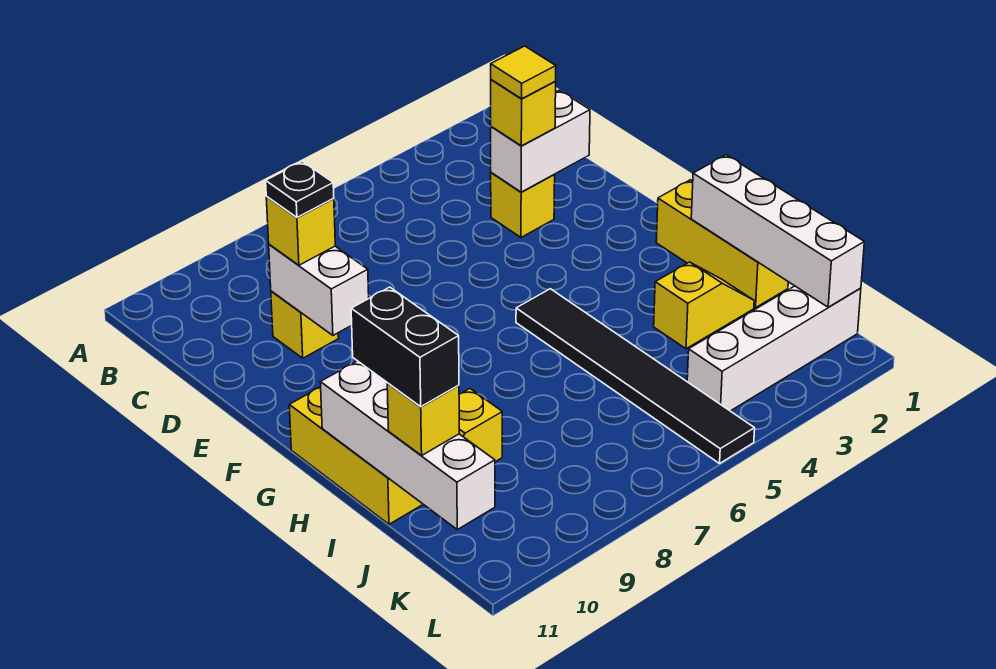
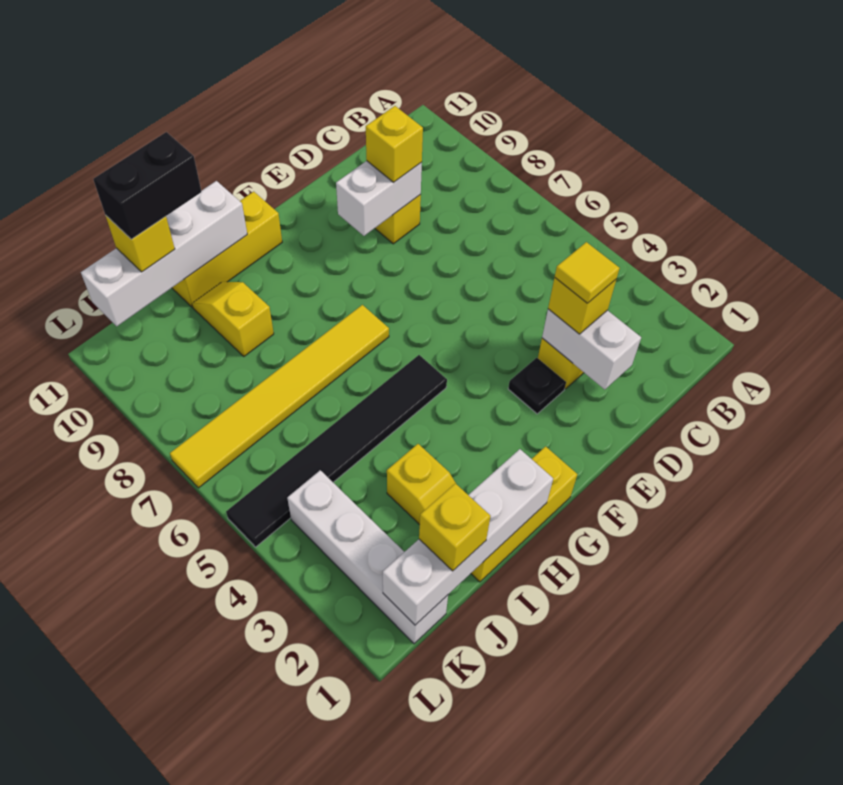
black 1x1 plate [266,161,334,217] -> black 1x1 plate moved to [508,358,566,414]
none -> yellow 1x6 tile [170,305,389,488]
none -> yellow 1x1 brick [419,483,490,571]

